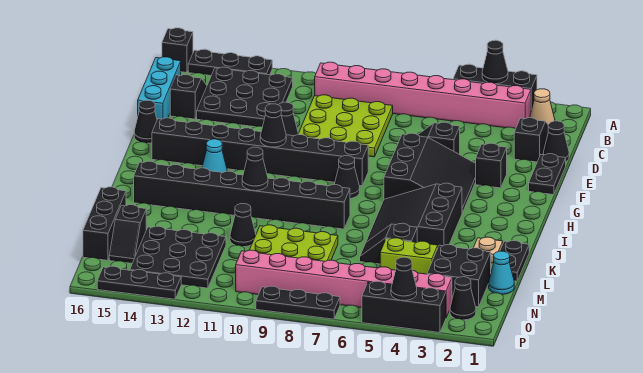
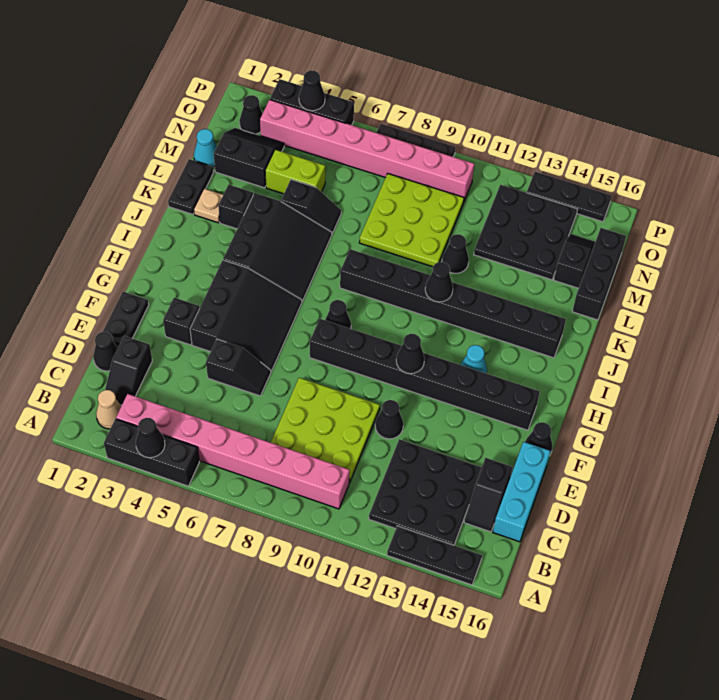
black 1x1 brick [162,28,193,73] -> black 1x1 brick moved to [218,185,253,229]
black 3x3 slope [384,133,476,213] -> black 3x3 slope turned to [190,260,302,371]
black 2x2 brick [427,245,491,307] -> black 2x2 slope [214,128,284,188]

